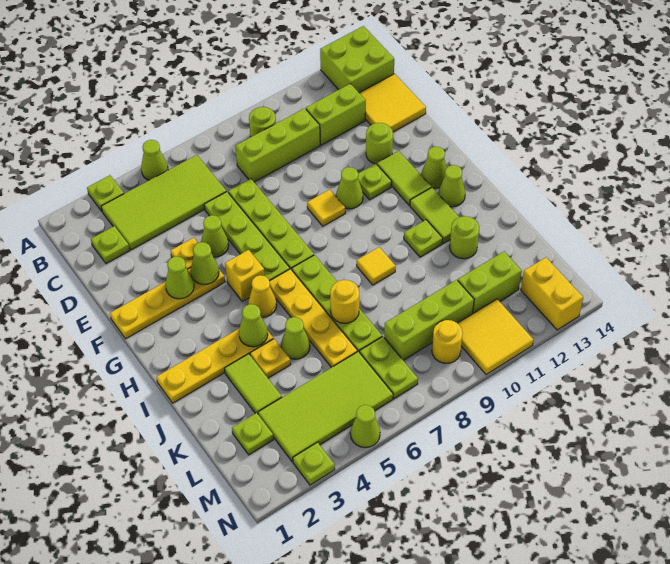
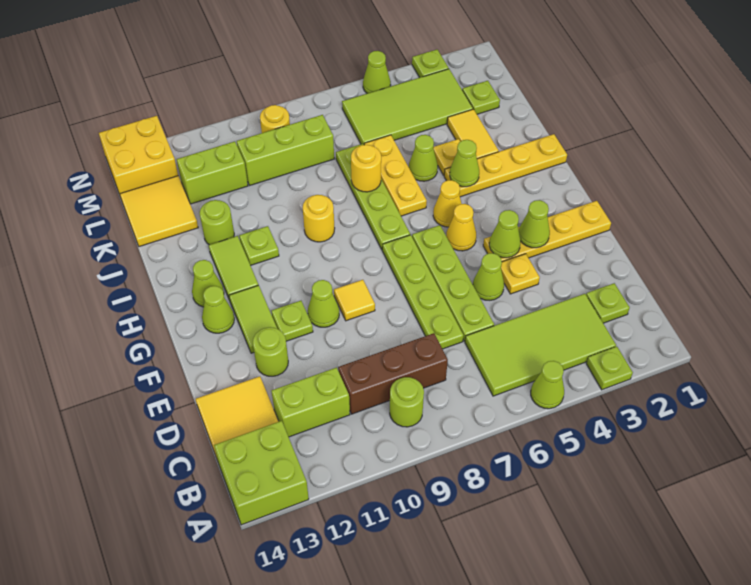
lime 1x3 brick [235,108,320,182] -> brown 1x3 brick [338,333,448,414]
yellow 1x1 brick [225,250,265,301] -> yellow 1x1 cone [446,204,476,251]
yellow 1x4 plate [269,269,358,368] -> yellow 1x3 plate [364,135,427,216]
yellow 1x1 tile [357,247,396,285] -> yellow 1x1 round brick [303,195,335,242]
lime 1x2 tile [225,354,282,414] -> yellow 1x2 tile [447,109,499,159]
lime 1x2 plate [360,337,418,399] -> none
yellow 2x2 tile [458,299,533,374] -> yellow 2x2 tile moved to [120,176,198,247]
yellow 1x2 brick [521,258,583,330] -> yellow 2x2 brick [99,116,178,197]

